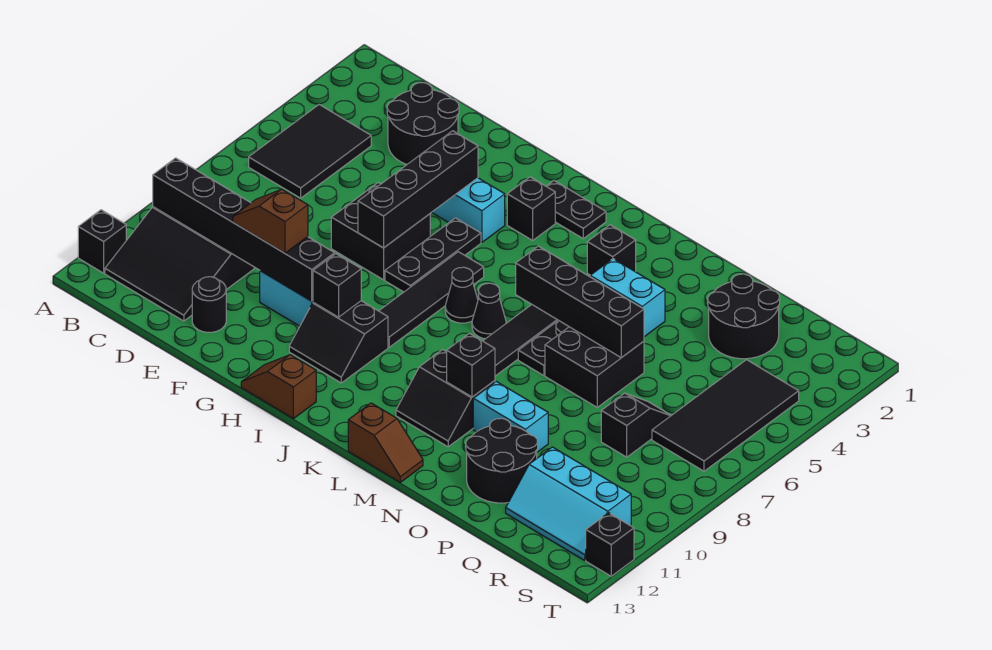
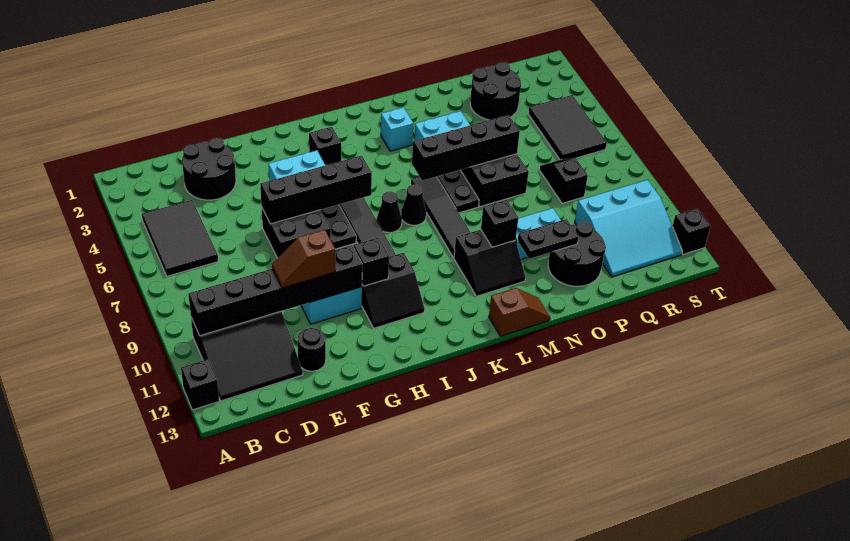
black 1x4 brick [358,131,478,248] -> black 1x4 brick turned to [260,155,372,224]
brown 1x2 slope [241,355,316,419] -> none
black 1x2 plate [546,181,606,238] -> black 1x2 plate moved to [518,219,579,259]
black 1x1 brick [587,225,636,275] -> cyan 1x1 brick [381,107,413,151]
cyan 2x3 slope [506,447,631,560] -> cyan 3x3 slope [575,180,682,277]
black 2x4 tile [652,360,799,471] -> black 2x3 tile [528,95,607,160]

